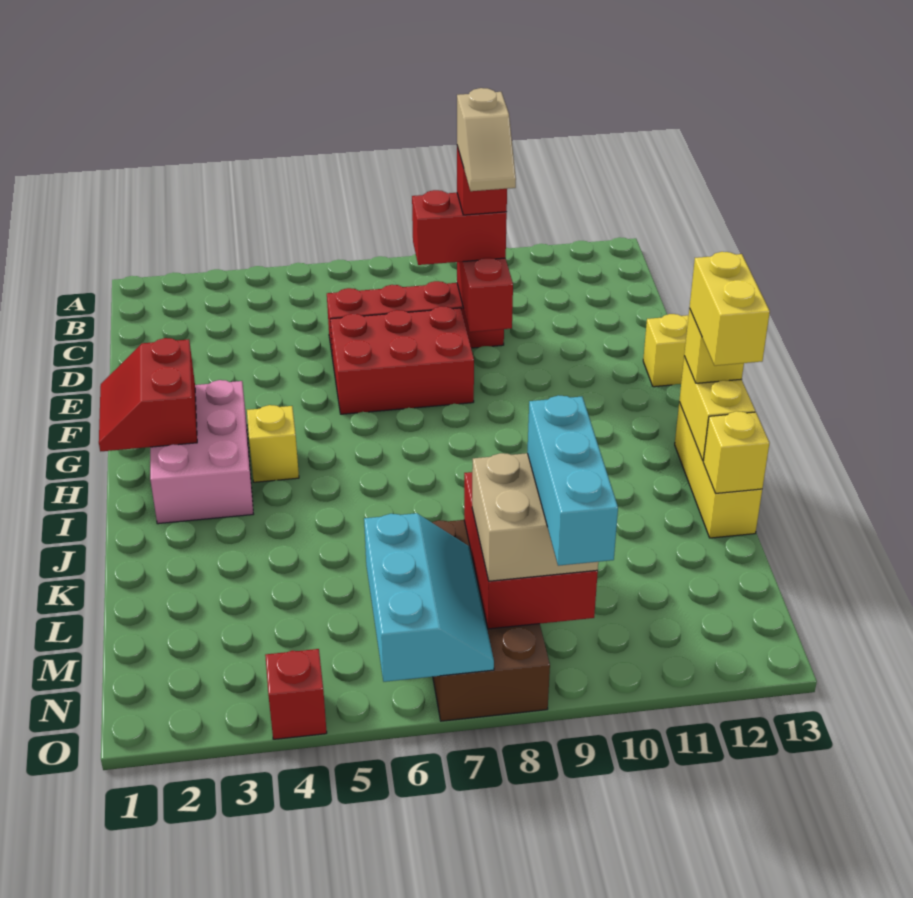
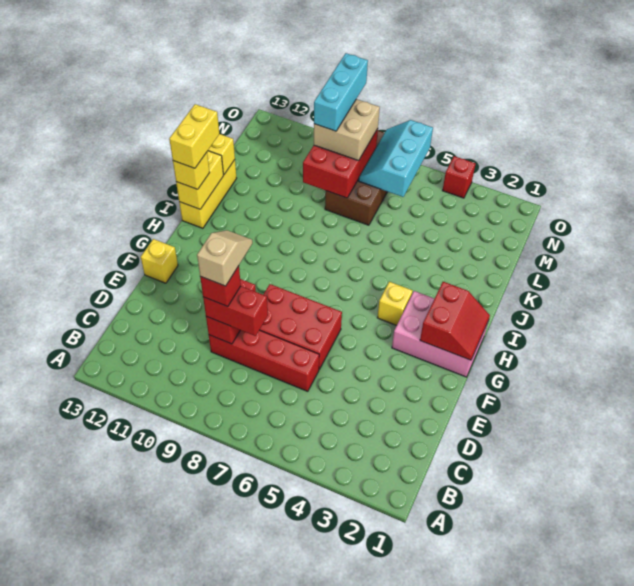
pink 2x3 brick [150,380,253,524] -> pink 2x3 brick turned to [392,291,488,377]

